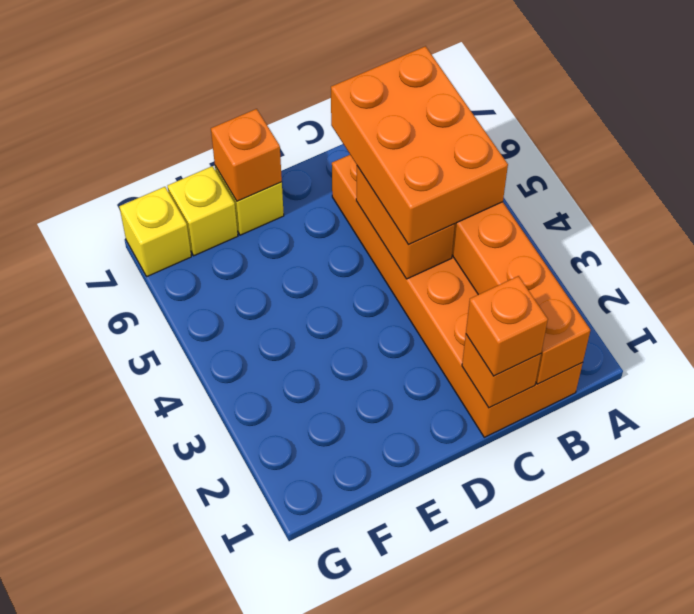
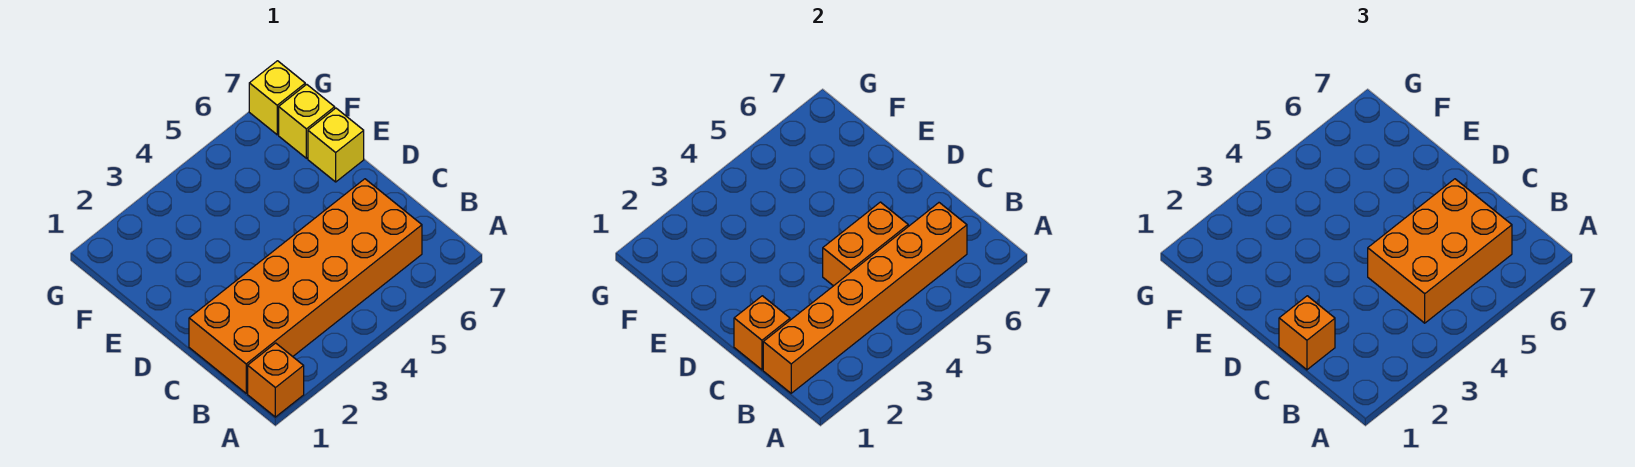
orange 1x1 brick [211,109,282,201] -> orange 1x1 brick moved to [248,343,304,417]

